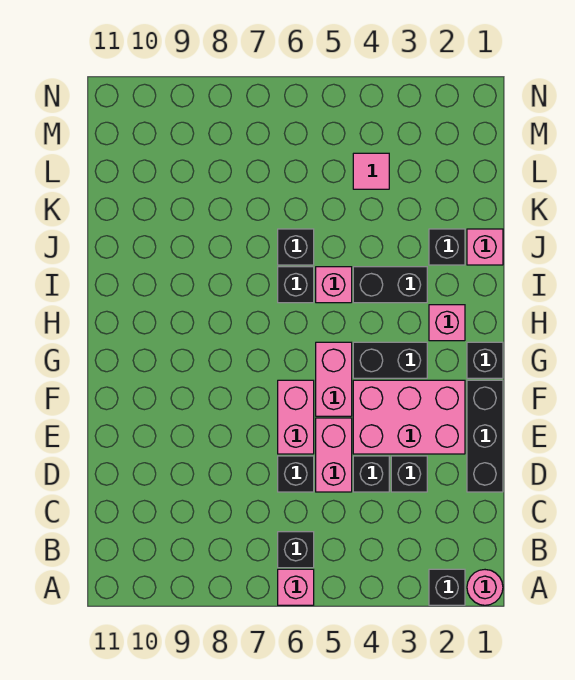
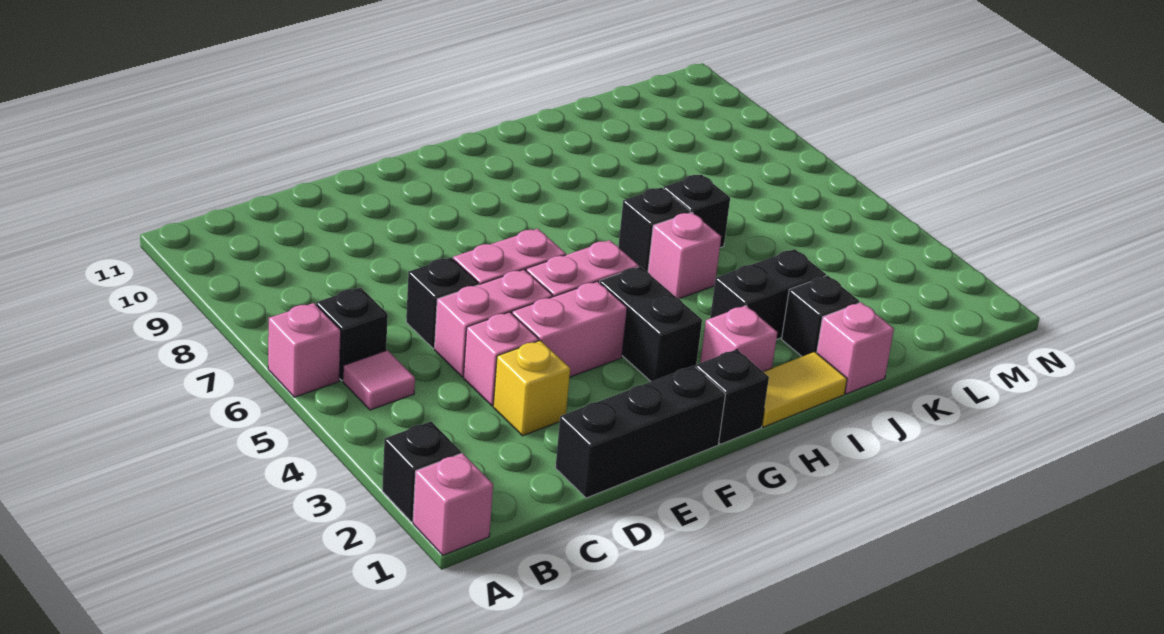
pink 1x1 round brick [467,570,503,605] -> pink 1x1 brick [413,453,493,555]
black 1x1 brick [391,456,427,492] -> yellow 1x1 brick [493,340,570,436]
black 1x1 brick [353,456,389,492] -> pink 1x1 brick [464,312,539,406]
pink 2x3 brick [353,380,465,454] -> pink 1x2 brick [512,281,627,377]
none -> yellow 1x2 tile [762,352,847,427]
black 1x2 brick [353,267,427,303] -> black 1x2 brick turned to [710,249,826,340]
pink 1x1 tile [353,153,389,189] -> pink 1x1 tile moved to [343,350,415,410]

